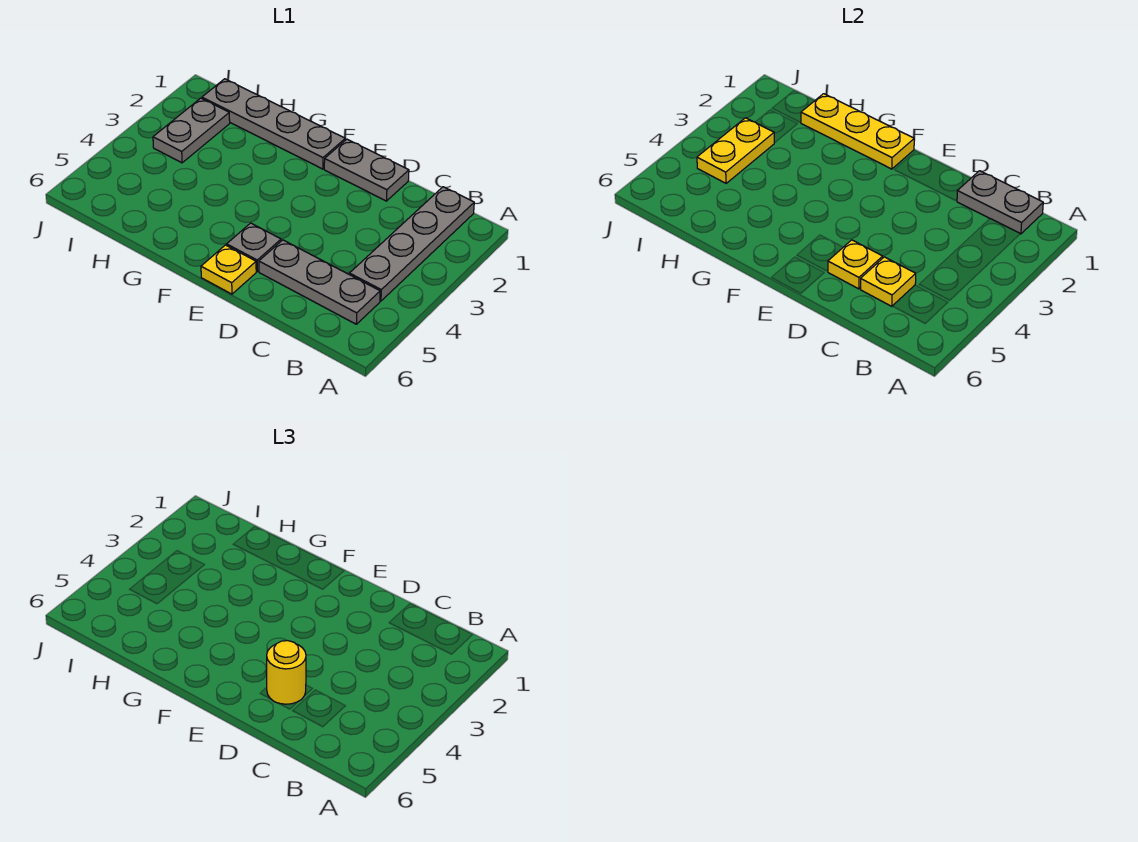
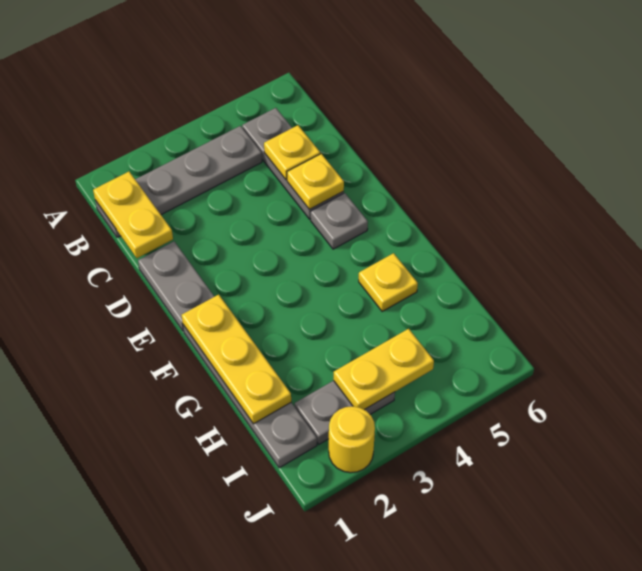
grey 1x2 plate [957,171,1043,234] -> yellow 1x2 plate [93,172,173,258]
yellow 1x1 round brick [267,641,306,704] -> yellow 1x1 round brick moved to [329,406,375,473]
yellow 1x1 plate [201,245,256,294] -> yellow 1x1 plate moved to [359,253,418,311]

